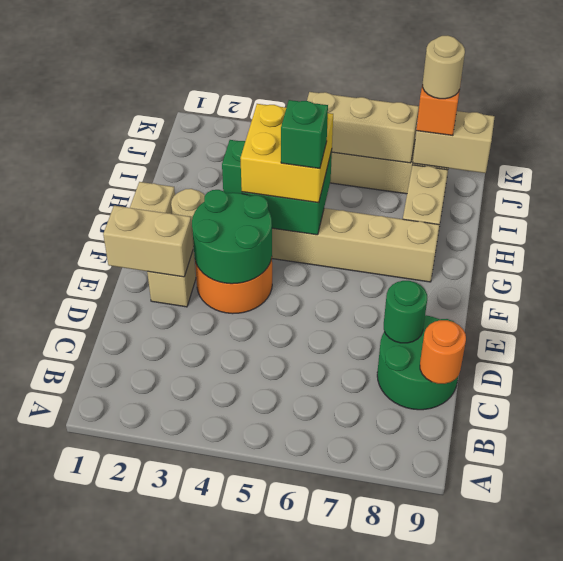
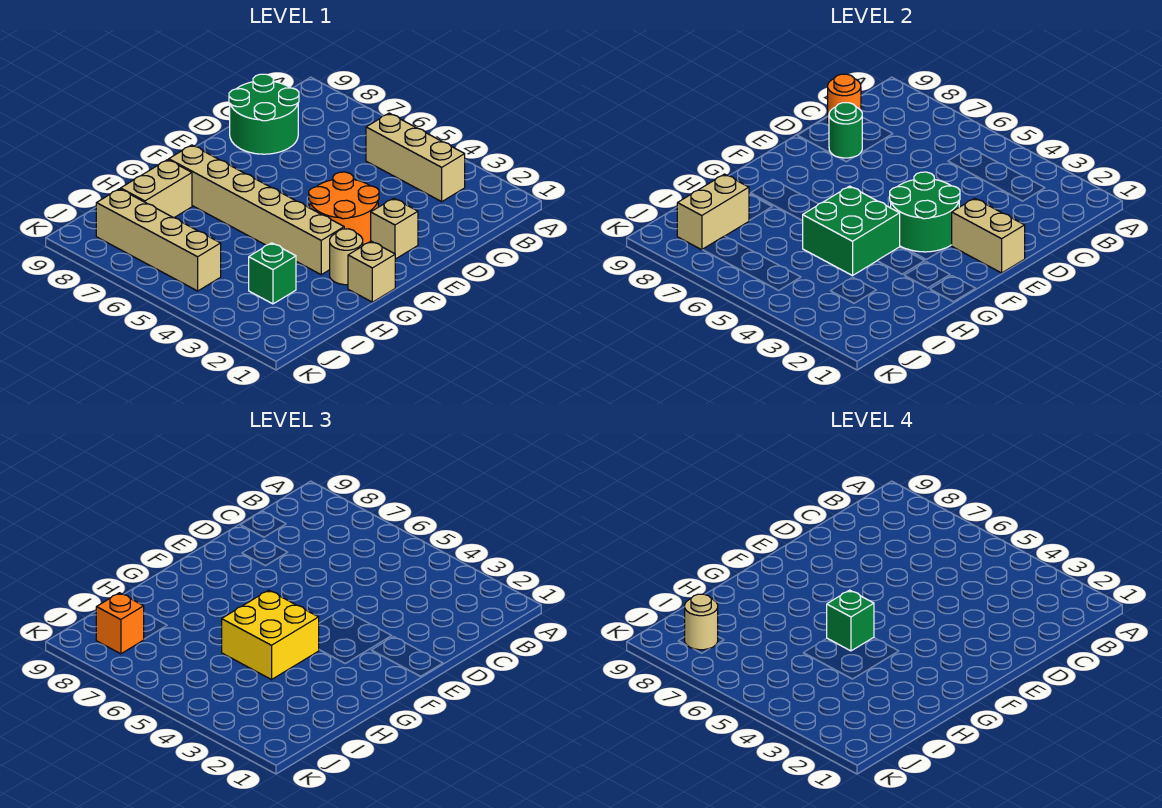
tan 1x3 brick [307,92,419,163] -> tan 1x3 brick moved to [366,113,465,202]
tan 1x2 brick [413,111,495,173] -> tan 1x2 brick turned to [677,174,749,250]

